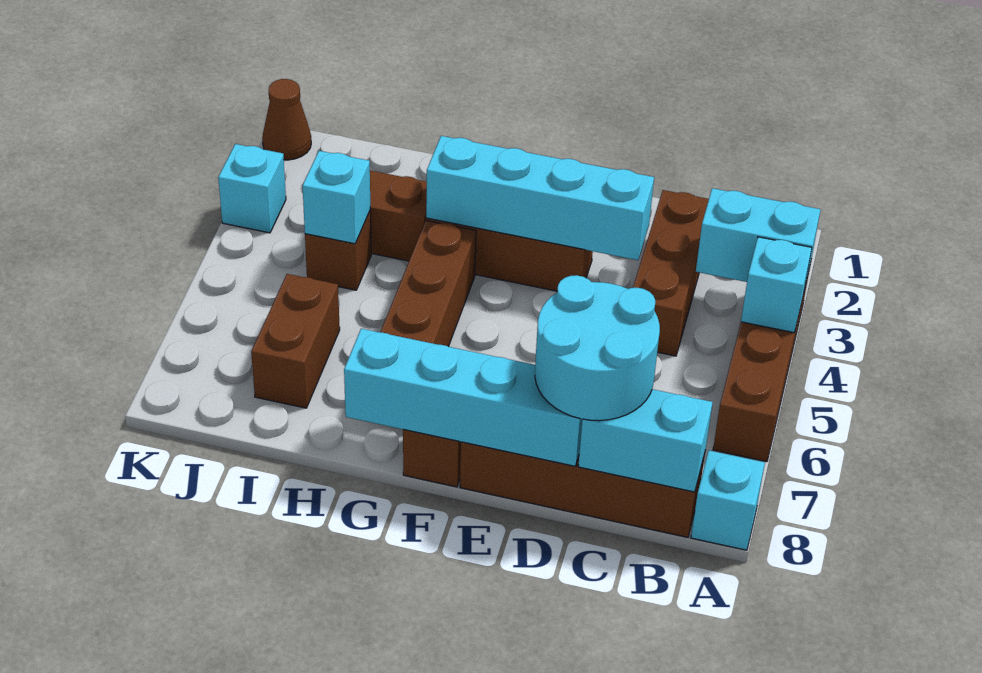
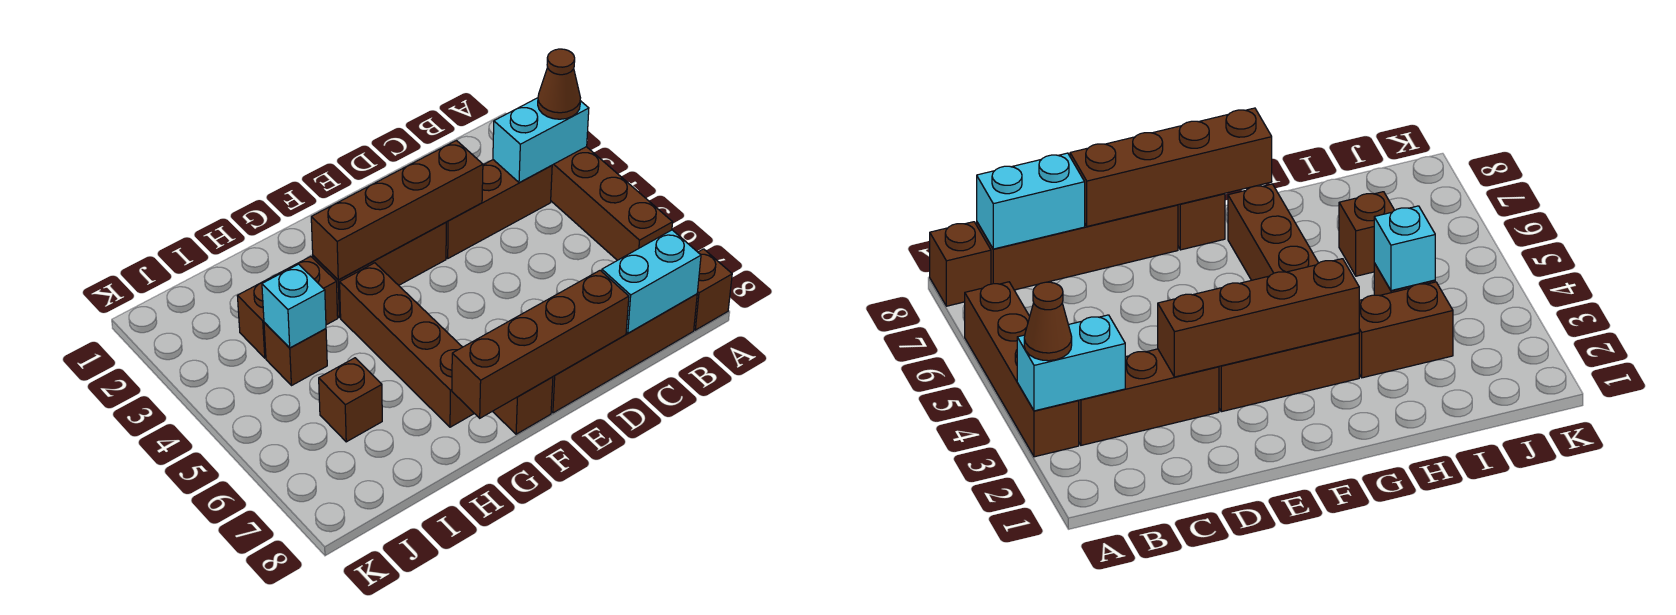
cyan 1x1 brick [741,237,812,333] -> none
cyan 1x1 brick [691,451,765,550] -> brown 1x1 brick [694,249,732,330]
brown 1x3 brick [633,190,709,356] -> brown 1x3 brick turned to [446,160,552,258]
cyan 2x2 round brick [535,275,660,421] -> none
cyan 1x4 brick [426,136,654,260] -> brown 1x4 brick [311,141,483,280]
cyan 1x4 brick [344,329,583,466] -> brown 1x4 brick [452,270,629,418]
brown 1x2 brick [251,274,340,408] -> brown 1x1 brick [319,358,382,442]
brown 1x1 cone [262,79,311,160] -> brown 1x1 cone moved to [538,49,580,119]
cyan 1x1 brick [218,144,286,233] -> none

